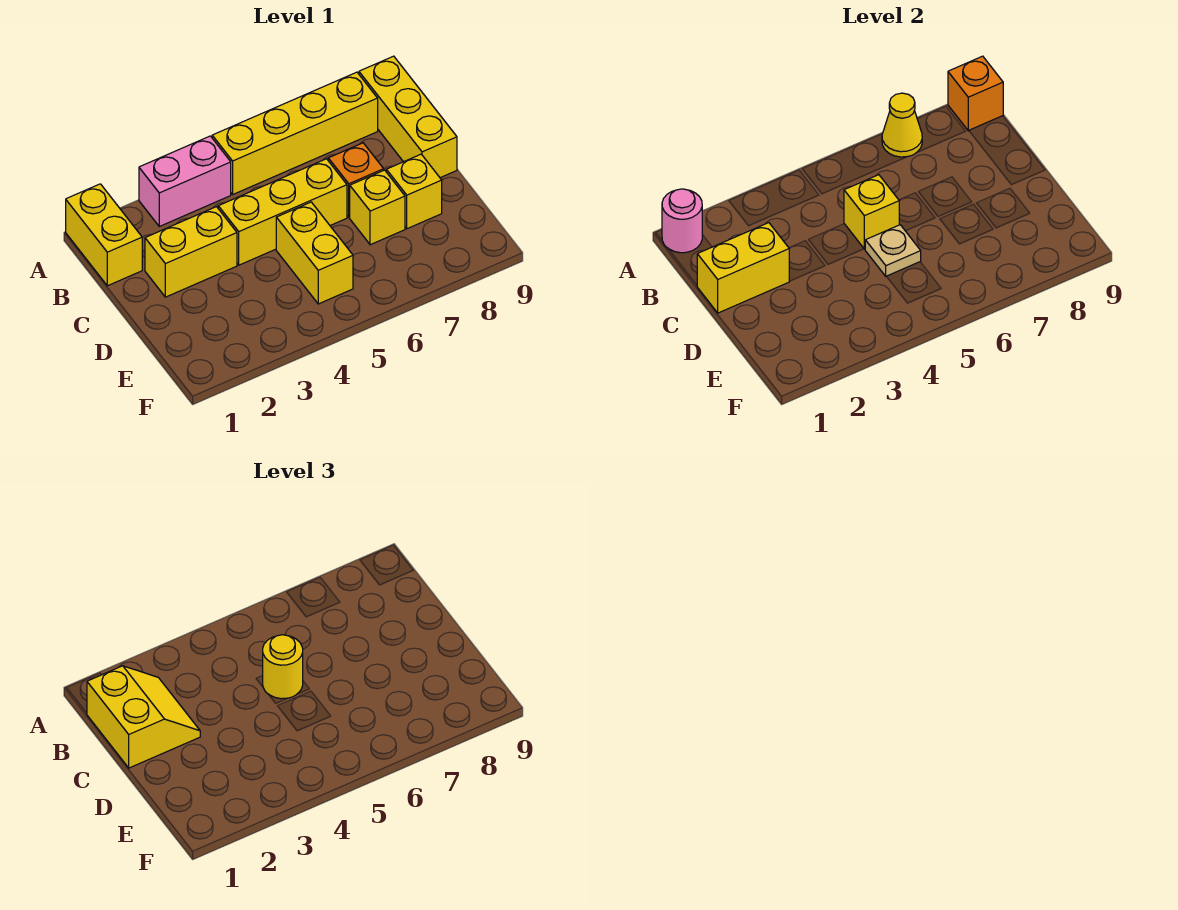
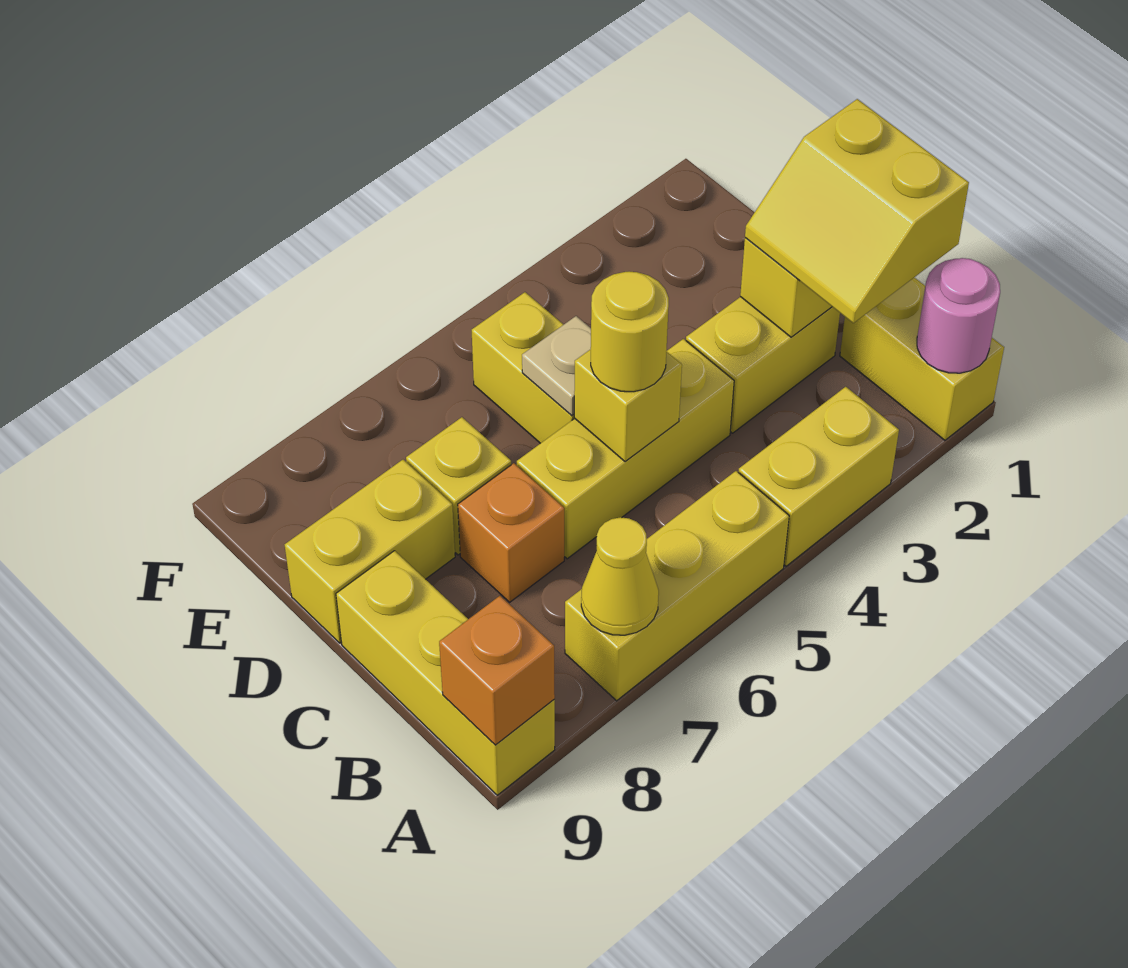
pink 1x2 brick [139,136,231,226] -> yellow 1x2 brick [738,387,899,566]
yellow 1x4 brick [212,72,378,194] -> yellow 1x3 brick [565,471,789,701]
yellow 1x1 brick [386,154,442,229] -> yellow 1x2 brick [285,460,455,643]

